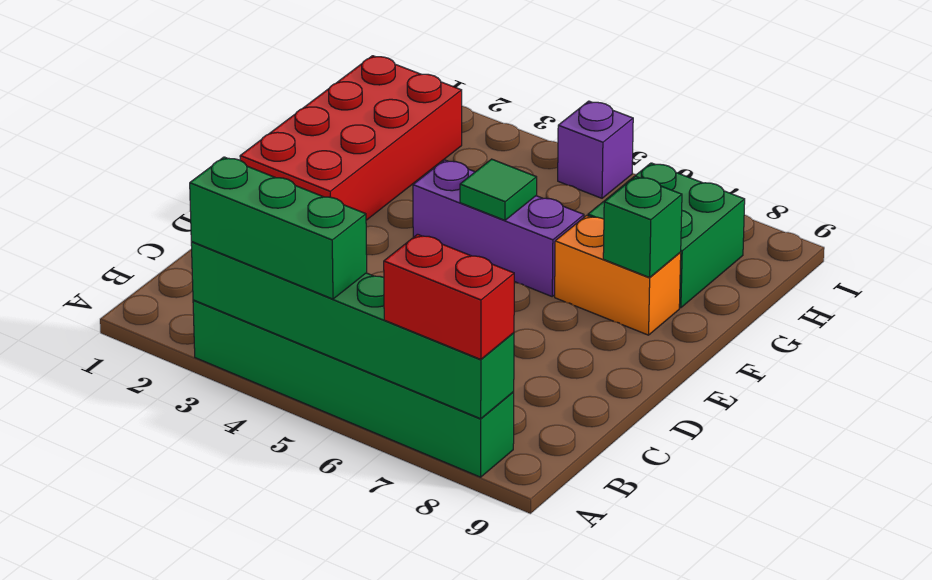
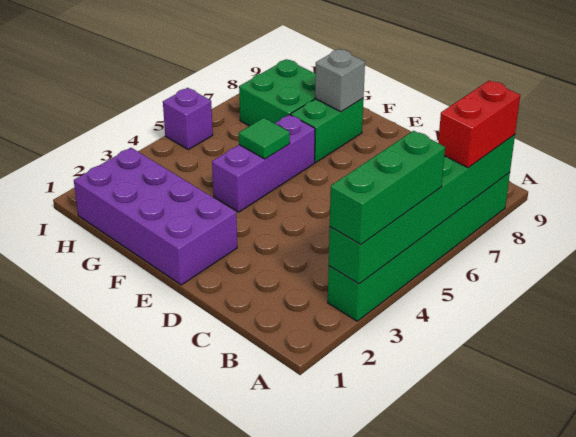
red 2x4 brick [240,56,462,220] -> purple 2x4 brick [74,148,237,285]
orange 1x2 brick [555,216,681,335] -> green 1x2 brick [291,99,363,162]
green 1x1 brick [603,176,682,277] -> grey 1x1 brick [315,49,365,112]

